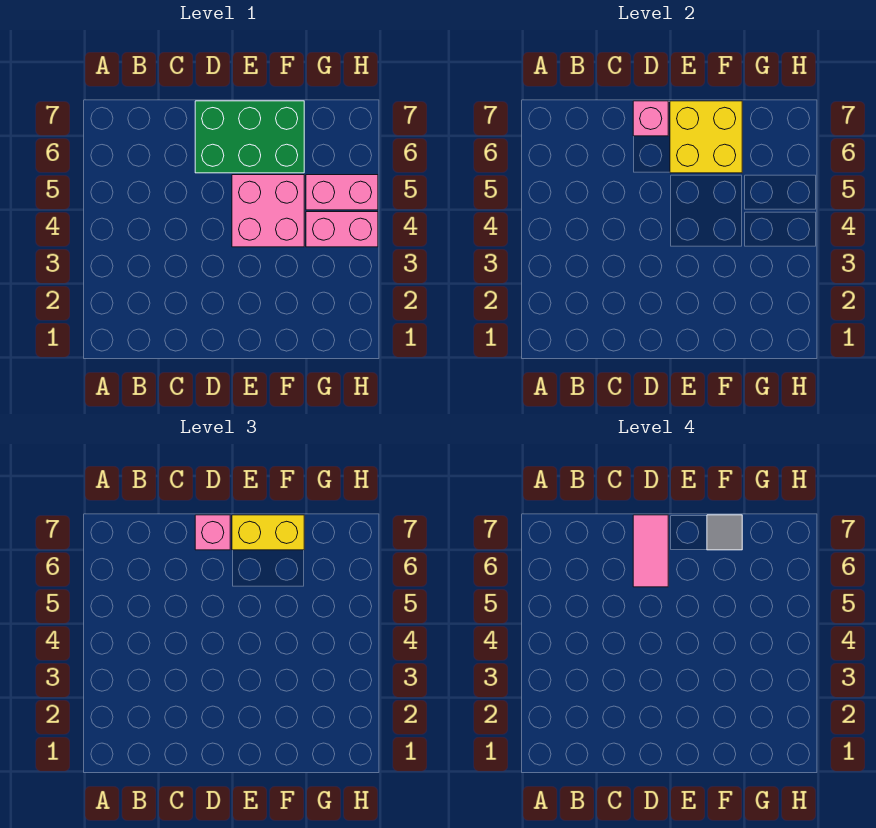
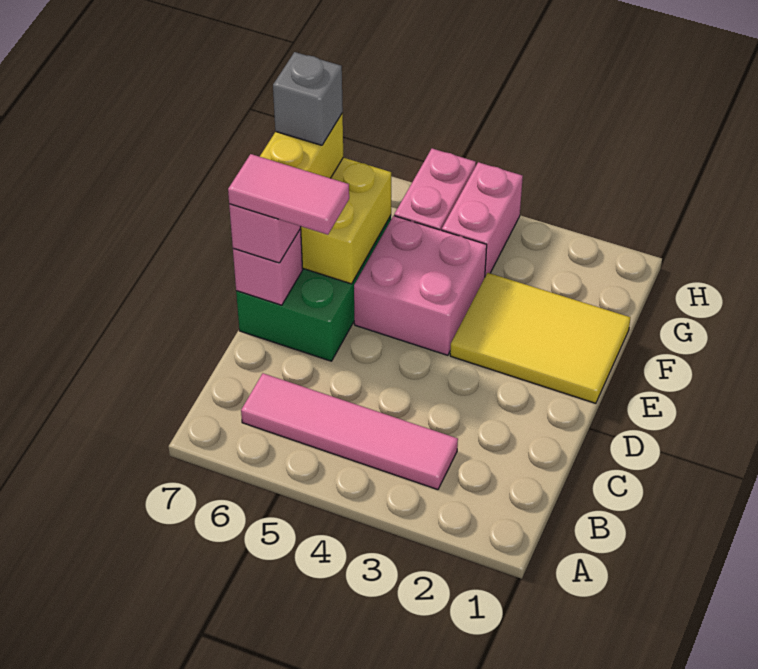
none -> pink 1x4 tile [241,373,458,490]
none -> yellow 2x3 tile [450,273,631,403]
grey 1x1 tile [707,515,742,550] -> grey 1x1 brick [273,52,343,145]

